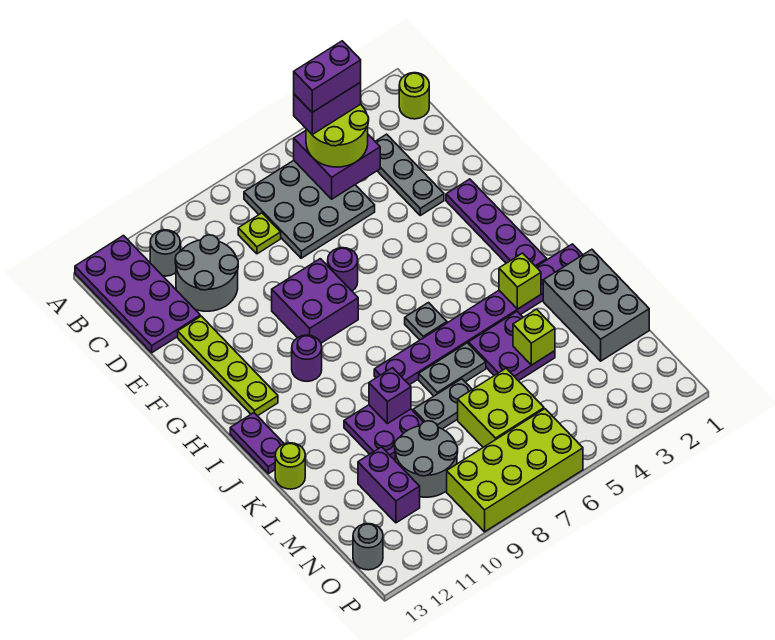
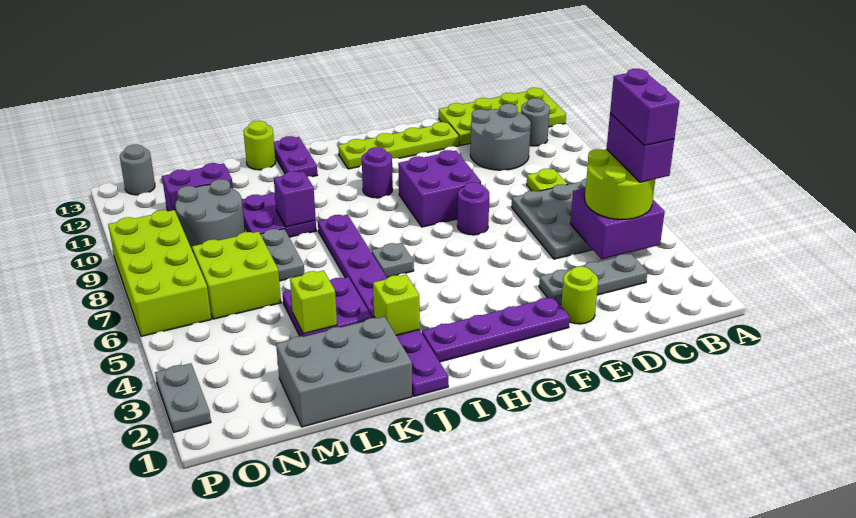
purple 2x4 plate [75,236,200,353] -> lime 2x4 plate [439,88,566,145]
lime 1x1 round brick [399,73,429,119] -> lime 1x1 round brick moved to [561,266,598,324]
purple 1x2 plate [230,413,284,474] -> purple 1x2 plate turned to [274,136,317,177]
grey 1x2 plate [419,343,486,396] -> grey 1x2 plate moved to [155,363,211,432]

